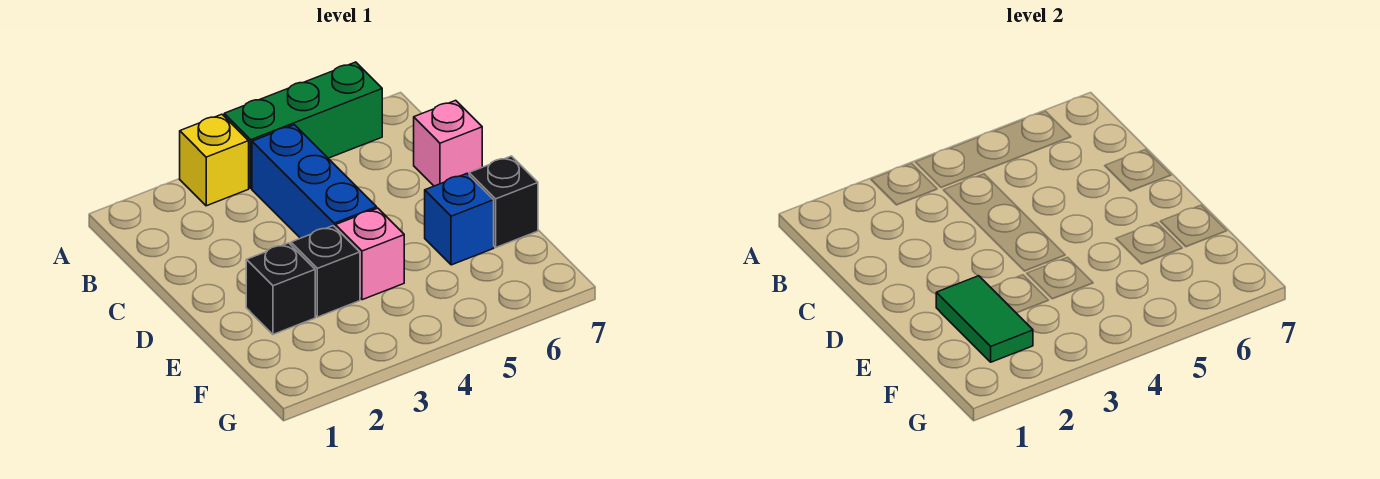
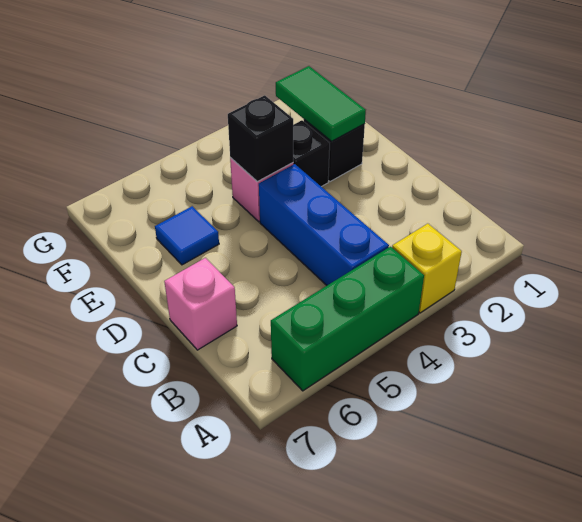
blue 1x1 brick [425,174,494,265] -> blue 1x1 tile [155,206,219,265]
black 1x1 brick [469,156,538,247] -> black 1x1 brick moved to [228,95,293,181]

